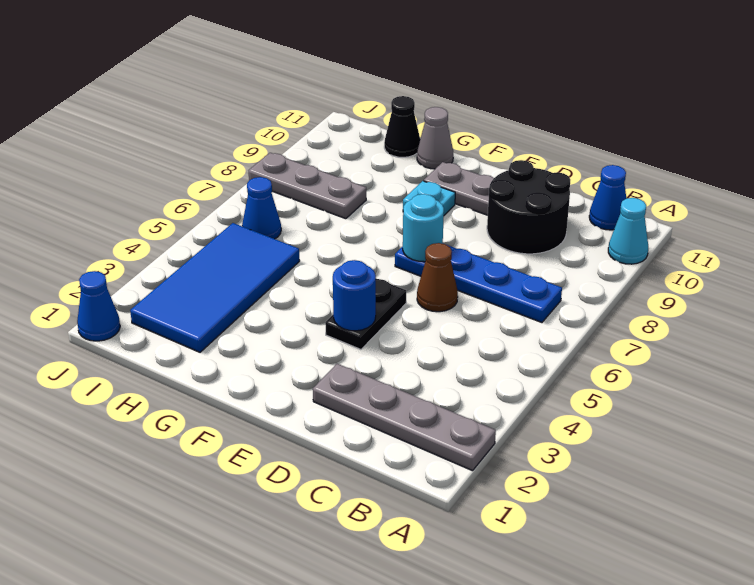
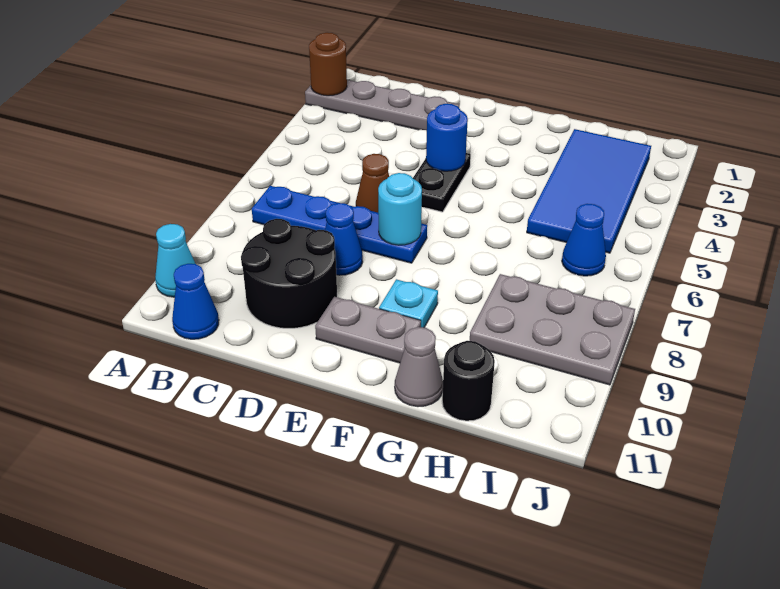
none -> brown 1x1 round brick [309,33,347,96]
grey 1x3 plate [249,153,366,219] -> grey 2x3 plate [470,274,635,385]
black 1x1 cone [384,96,420,157] -> black 1x1 round brick [442,341,495,421]
blue 1x1 cone [77,271,120,341] -> blue 1x1 cone moved to [325,203,363,275]

